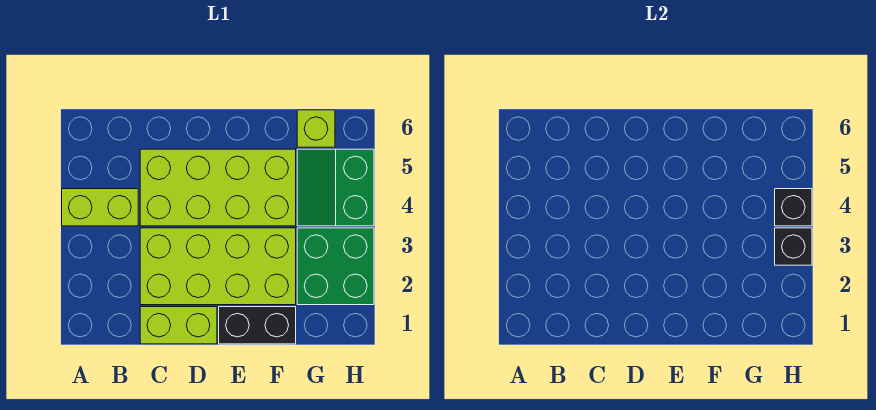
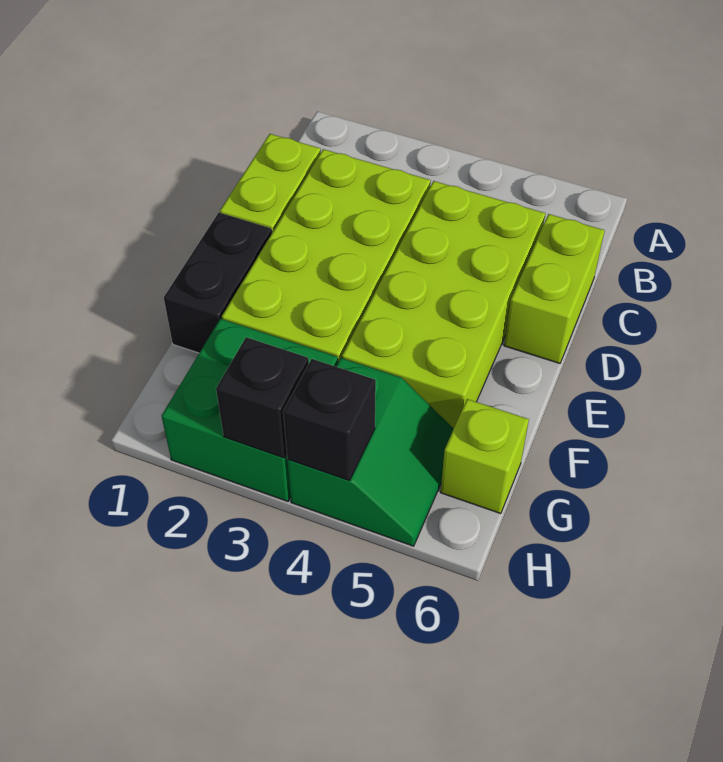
lime 1x2 brick [62,189,138,226] -> lime 1x2 brick moved to [504,214,605,363]
green 2x2 slope [297,149,374,226] -> green 2x2 slope turned to [288,358,453,546]

